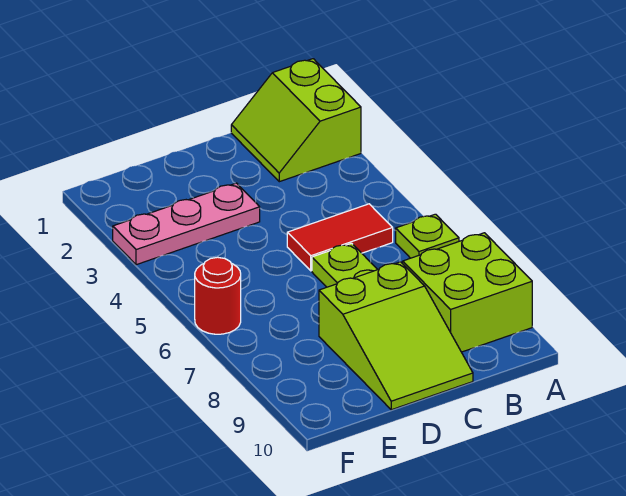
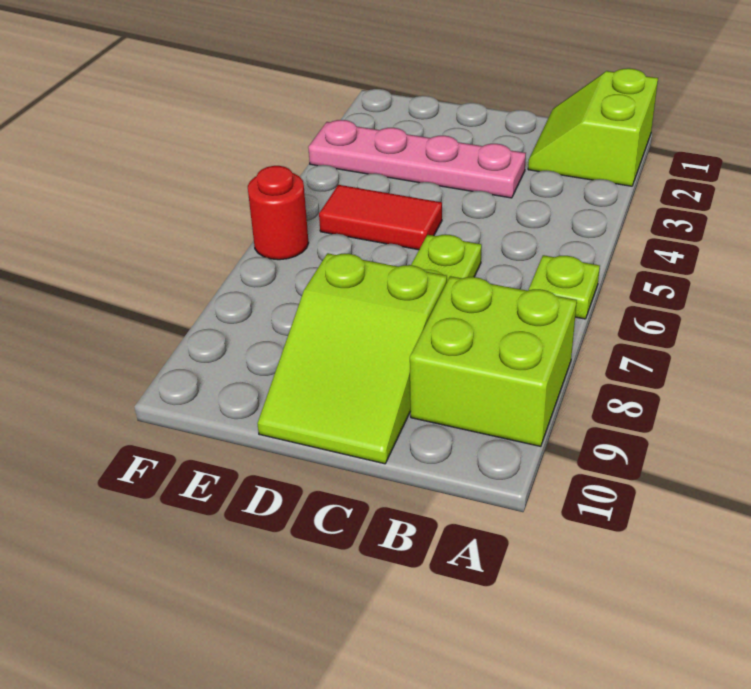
red 1x2 tile [287,204,393,271] -> red 1x2 tile moved to [319,185,442,250]
pink 1x3 plate [113,183,260,265] -> pink 1x4 plate [308,120,526,198]

